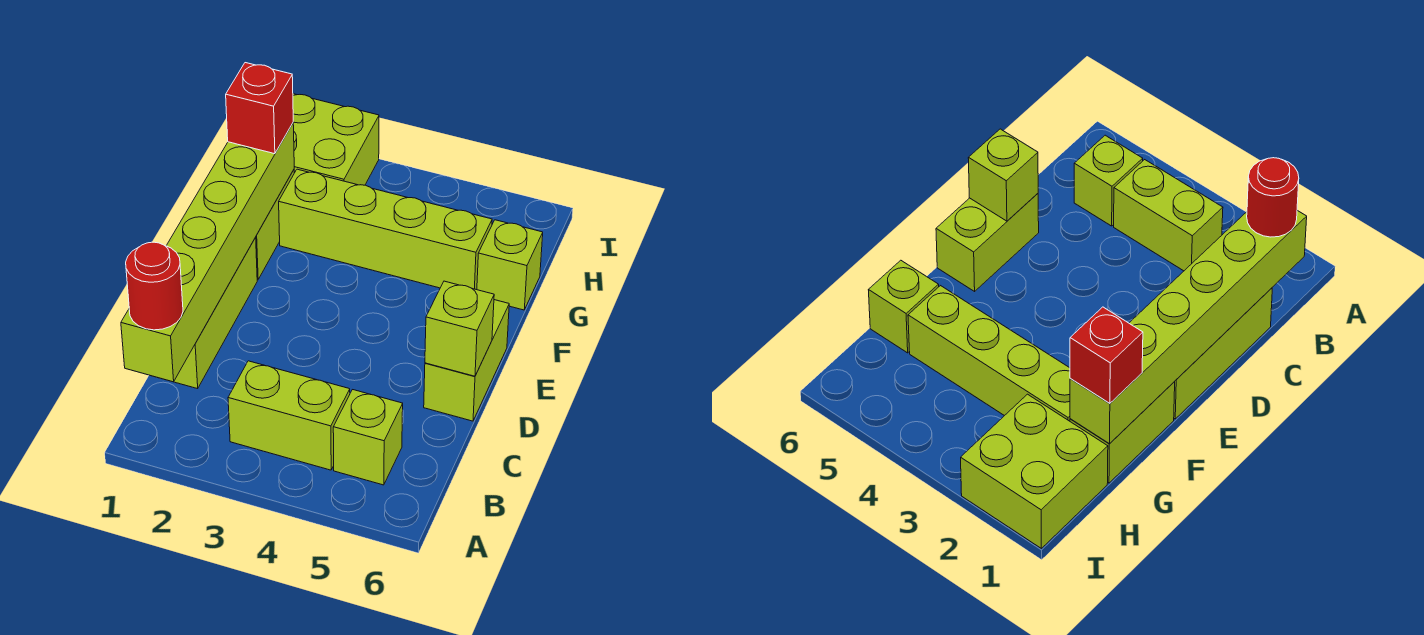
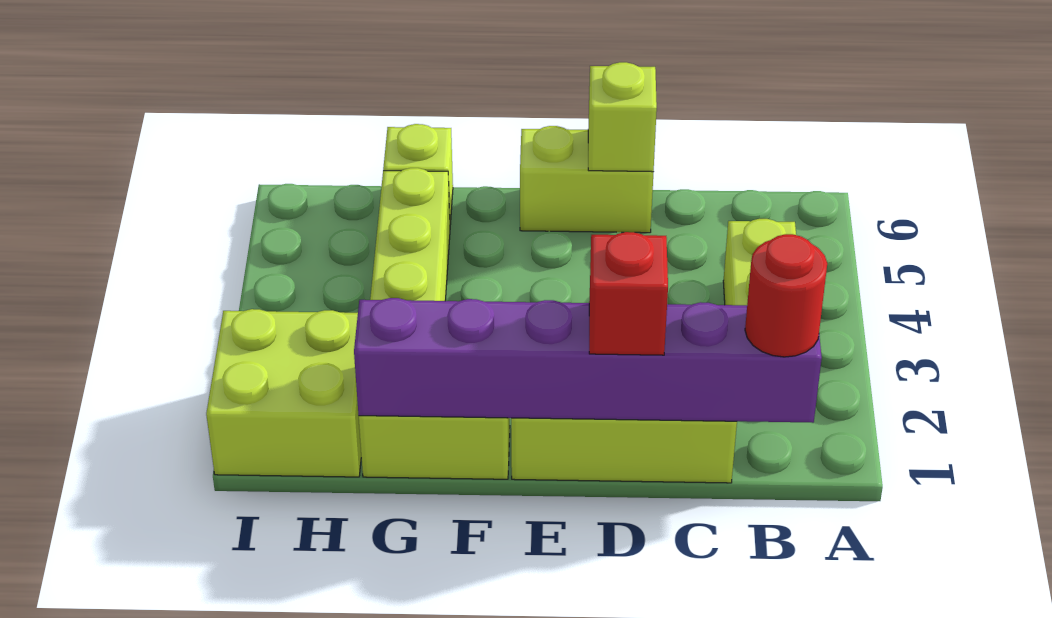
lime 1x6 brick [121,123,294,382] -> purple 1x6 brick [354,298,822,423]
lime 1x1 brick [333,390,403,485] -> none
red 1x1 brick [226,63,293,154] -> red 1x1 brick moved to [589,232,668,355]

